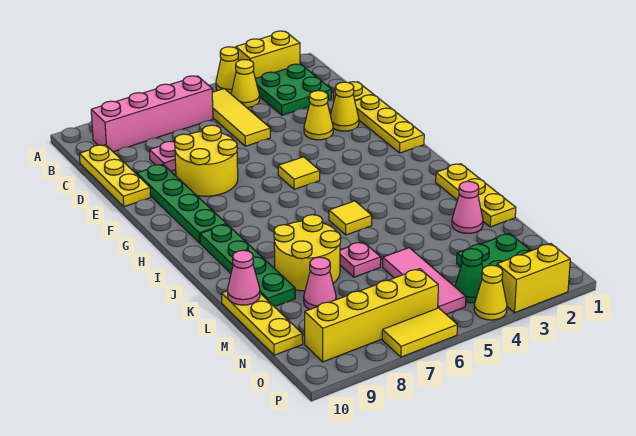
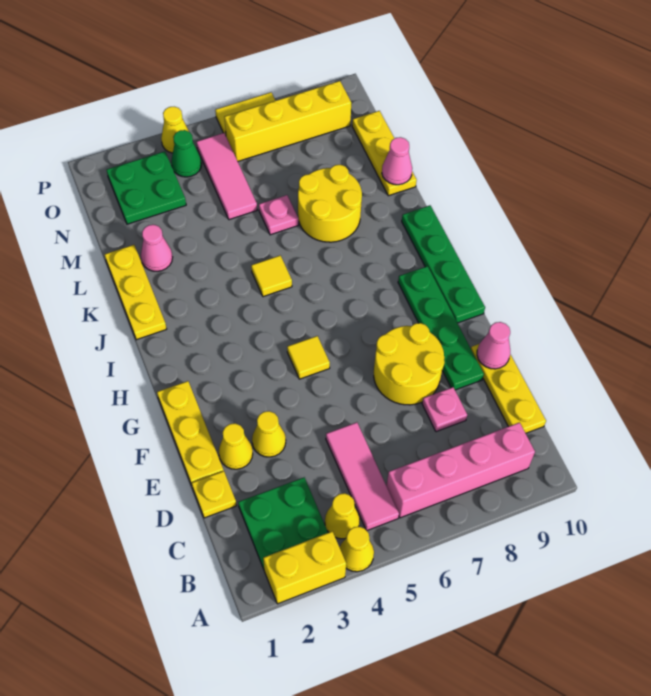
yellow 1x3 tile [212,89,270,146] -> pink 1x3 tile [326,422,399,530]
green 1x4 plate [200,224,295,307] -> green 1x4 plate moved to [402,205,485,323]
pink 1x1 cone [304,257,336,310] -> pink 1x1 cone moved to [477,322,510,369]
yellow 1x2 brick [497,244,570,313] -> none

